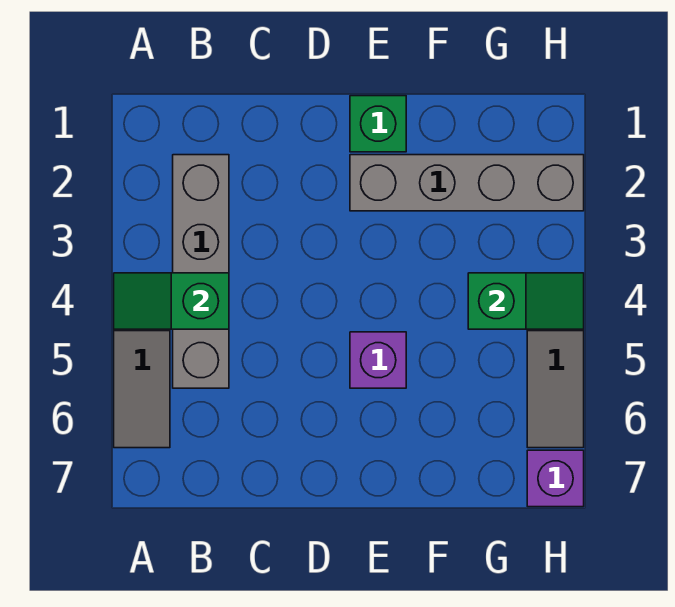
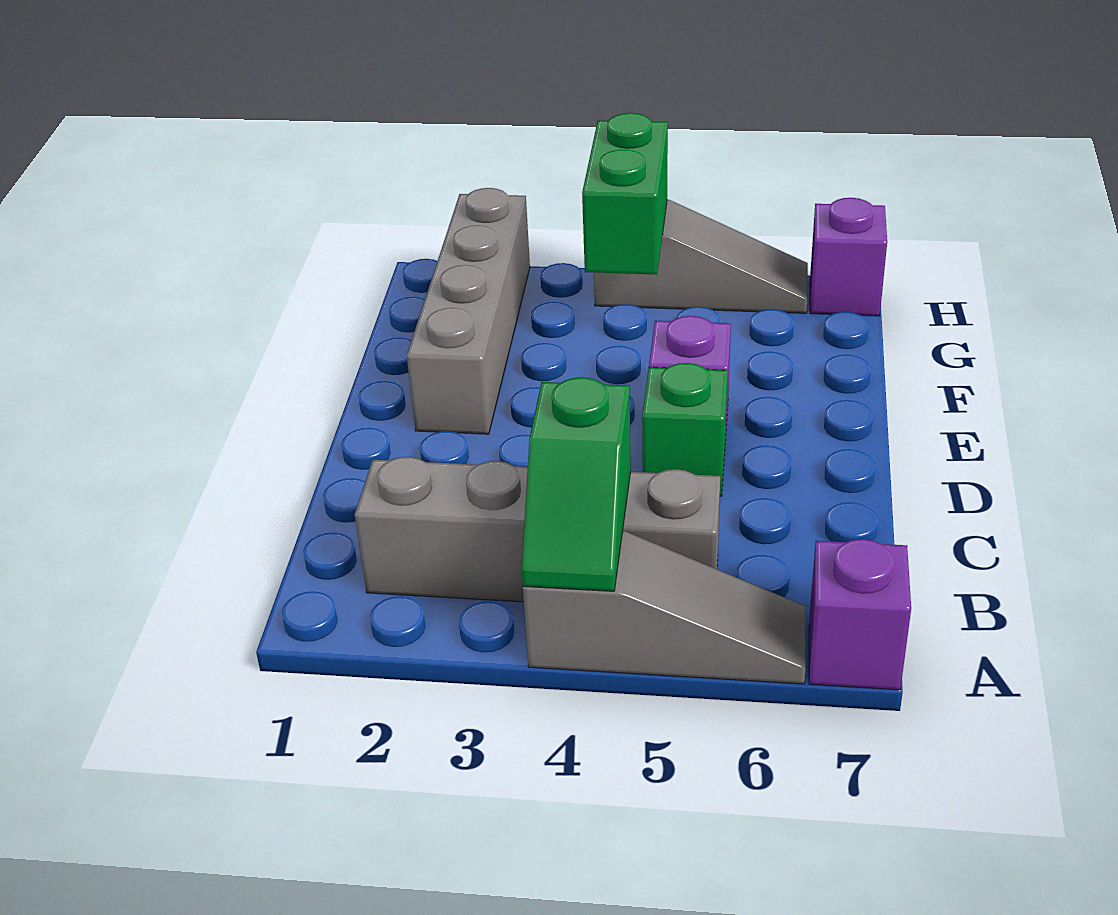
none -> purple 1x1 brick [809,539,911,690]
green 1x1 brick [350,96,406,152] -> green 1x1 brick moved to [642,363,728,496]
green 1x2 slope [468,273,584,329] -> green 1x2 brick [582,113,668,275]

